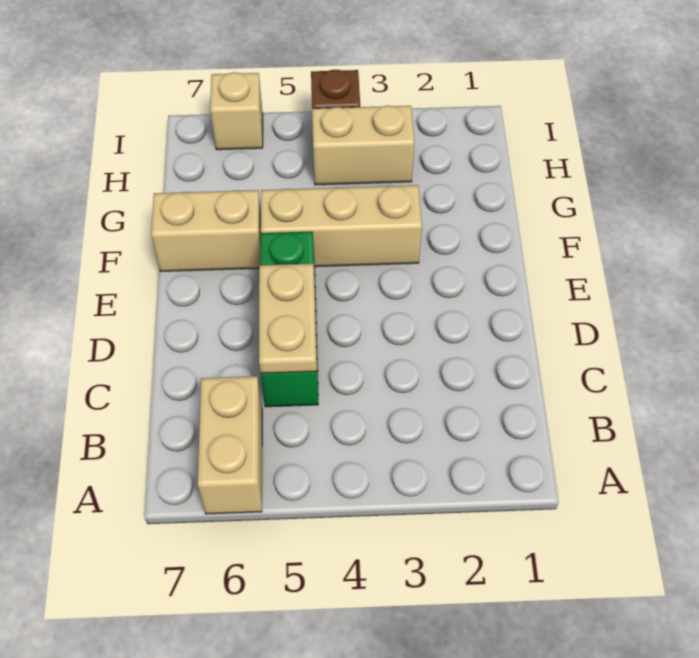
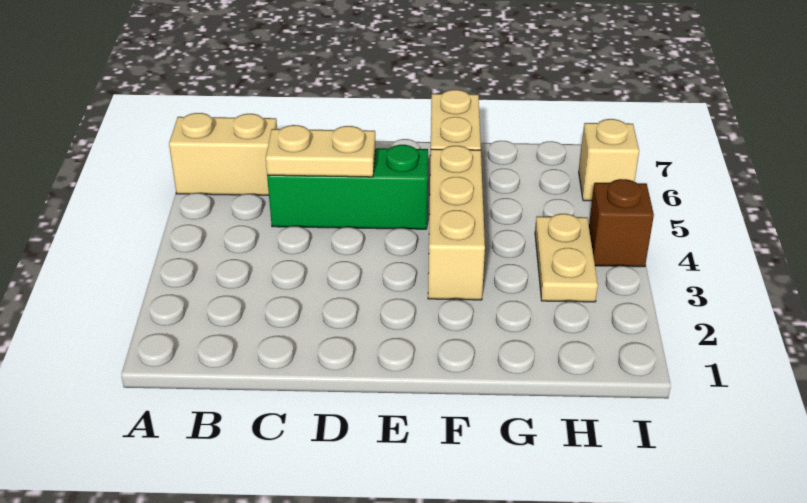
tan 1x2 brick [312,106,415,185] -> tan 1x2 plate [535,214,598,302]

